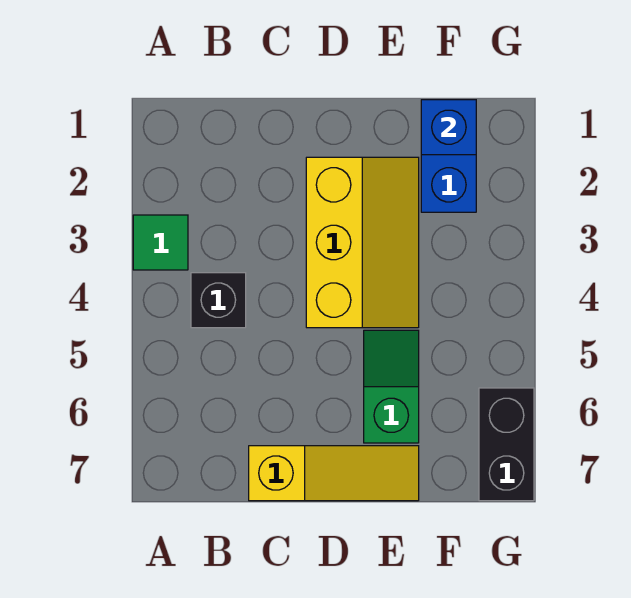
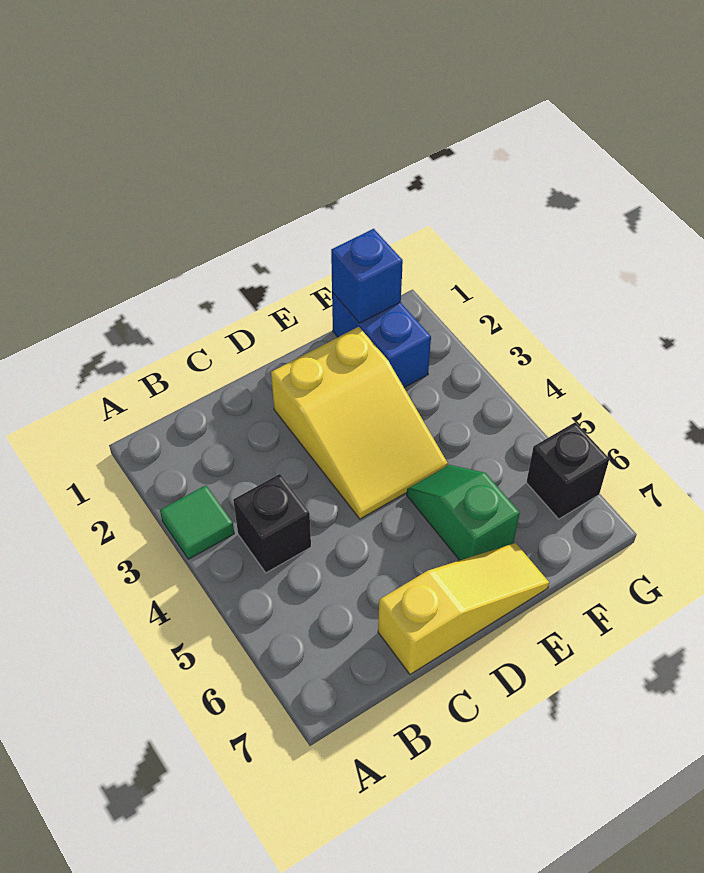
yellow 2x3 slope [306,157,419,328] -> yellow 2x3 slope turned to [271,327,448,519]
black 1x2 brick [479,388,534,501] -> black 1x1 brick [526,422,609,519]

